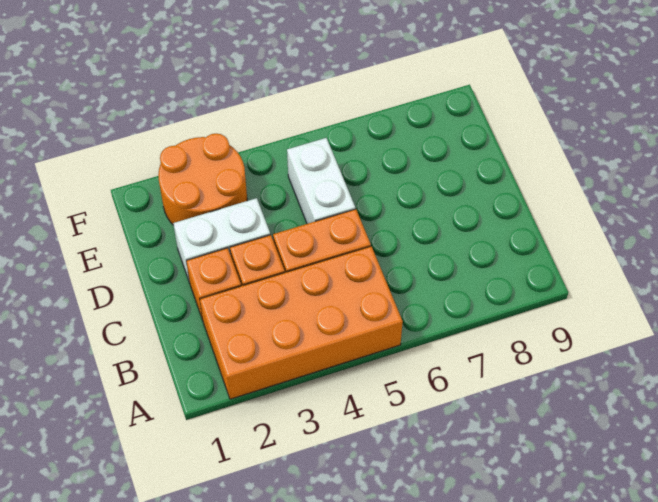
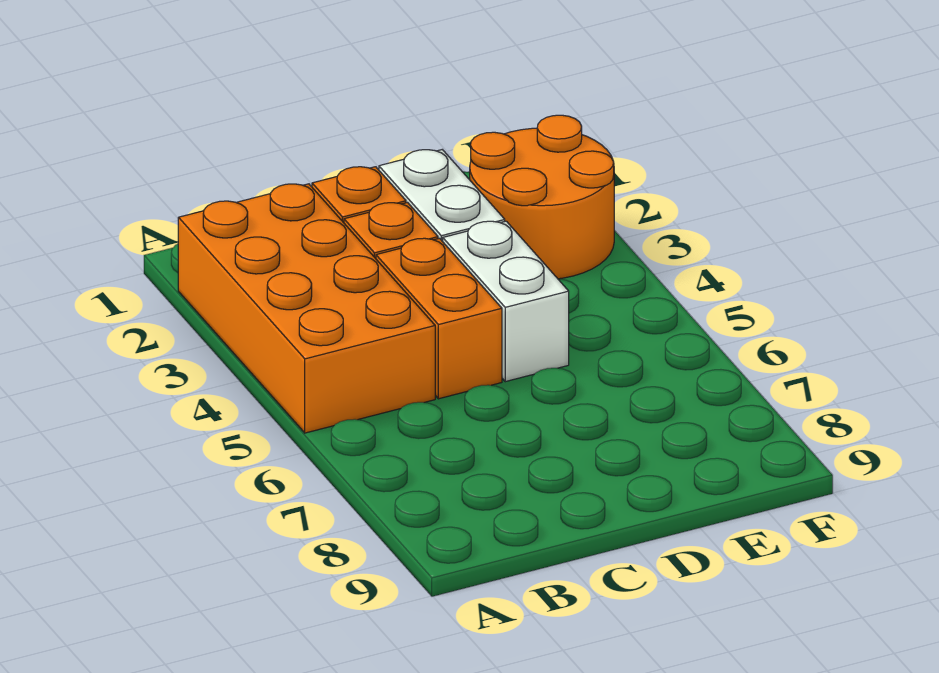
white 1x2 brick [287,138,355,224] -> white 1x2 brick turned to [443,221,569,382]

